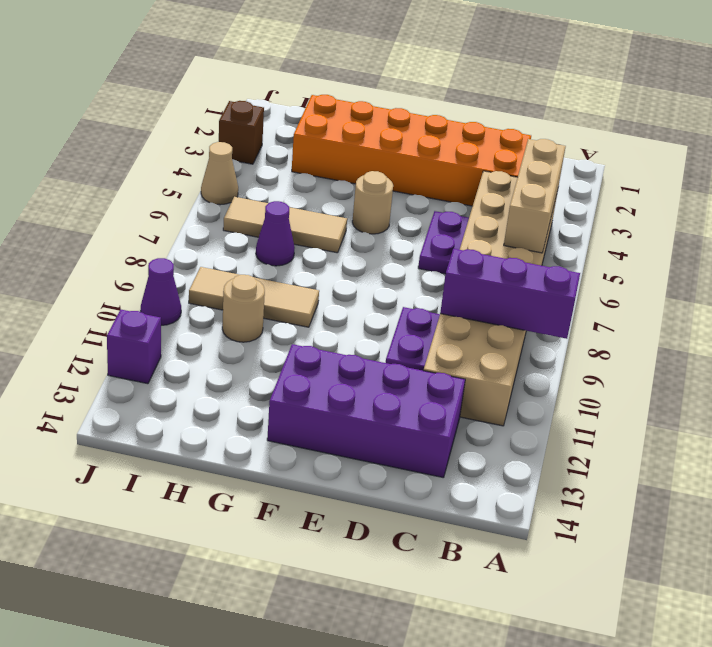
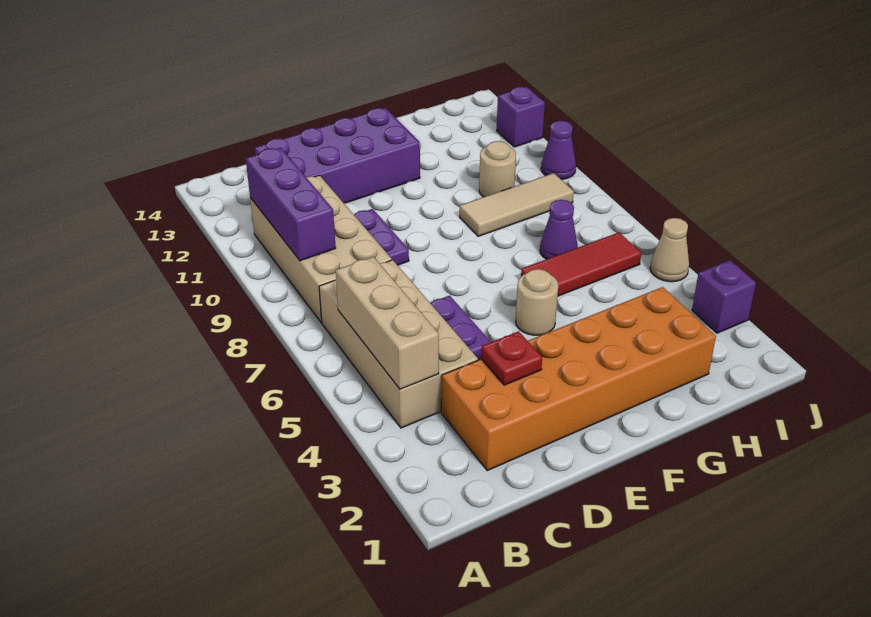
purple 1x3 brick [440,249,580,339] -> purple 1x3 brick turned to [246,148,336,261]
none -> red 1x1 plate [481,331,542,385]
tan 1x3 tile [223,197,347,253] -> red 1x3 tile [521,232,641,296]
brown 1x1 brick [219,101,264,164] -> purple 1x1 brick [692,260,756,333]

